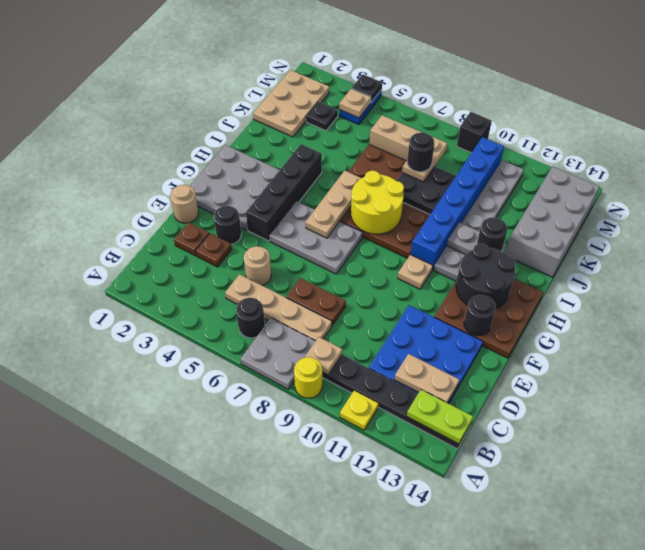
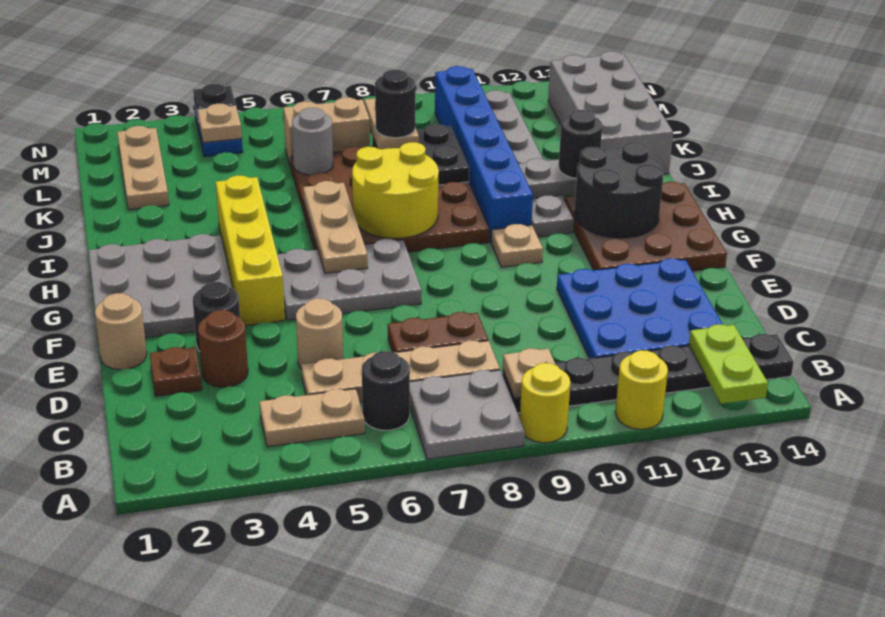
yellow 1x1 plate [340,391,378,430] -> yellow 1x1 round brick [615,350,668,429]
lime 1x2 plate [407,390,473,444] -> lime 1x2 plate turned to [689,324,768,404]
tan 1x2 plate [395,354,459,403] -> tan 1x2 plate moved to [260,389,365,447]
brown 1x1 plate [196,233,232,267] -> brown 1x1 round brick [198,310,248,387]
black 1x4 brick [246,144,322,241] -> yellow 1x4 brick [216,175,285,325]
black 1x1 round brick [464,295,496,336] -> none
tan 2x3 plate [253,70,329,137] -> tan 1x3 plate [117,126,169,210]
none -> grey 1x1 round brick [292,108,333,175]
black 1x1 plate [306,102,338,131] -> none
black 1x1 brick [457,112,492,153] -> none

